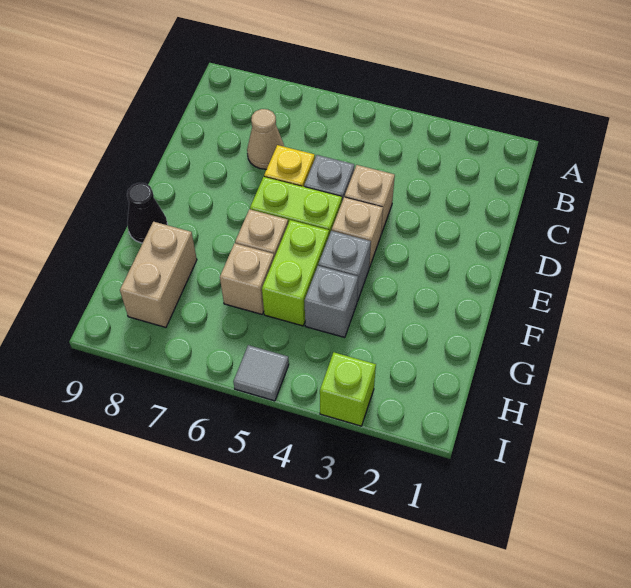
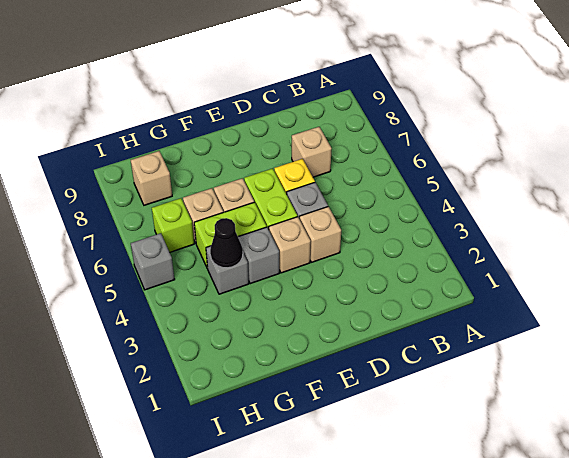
tan 1x1 cone [247,109,284,169] -> tan 1x1 brick [292,127,332,177]
black 1x1 cone [127,183,167,243] -> black 1x1 cone moved to [210,218,243,268]
tan 1x2 brick [120,222,197,327] -> tan 1x1 brick [131,151,172,205]
lime 1x1 brick [320,352,376,426] -> lime 1x1 brick moved to [152,198,194,252]
grey 1x1 tile [233,345,289,401] -> grey 1x1 brick [131,233,175,290]

